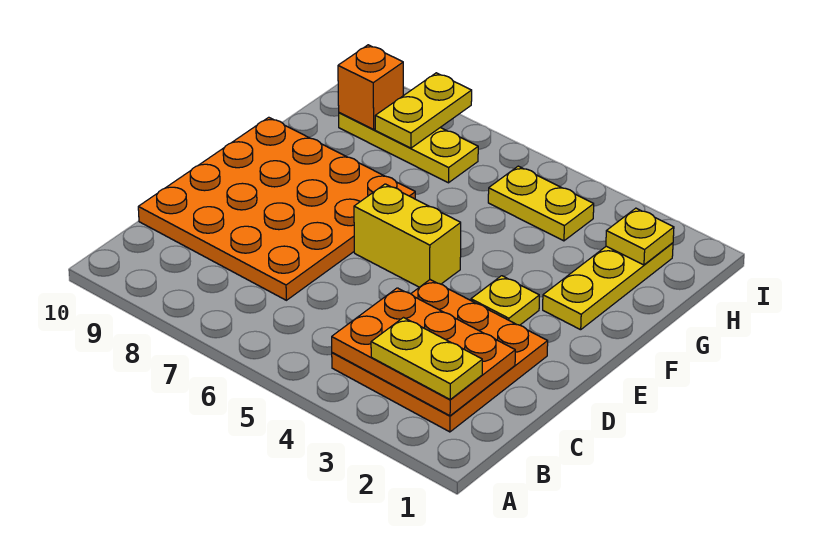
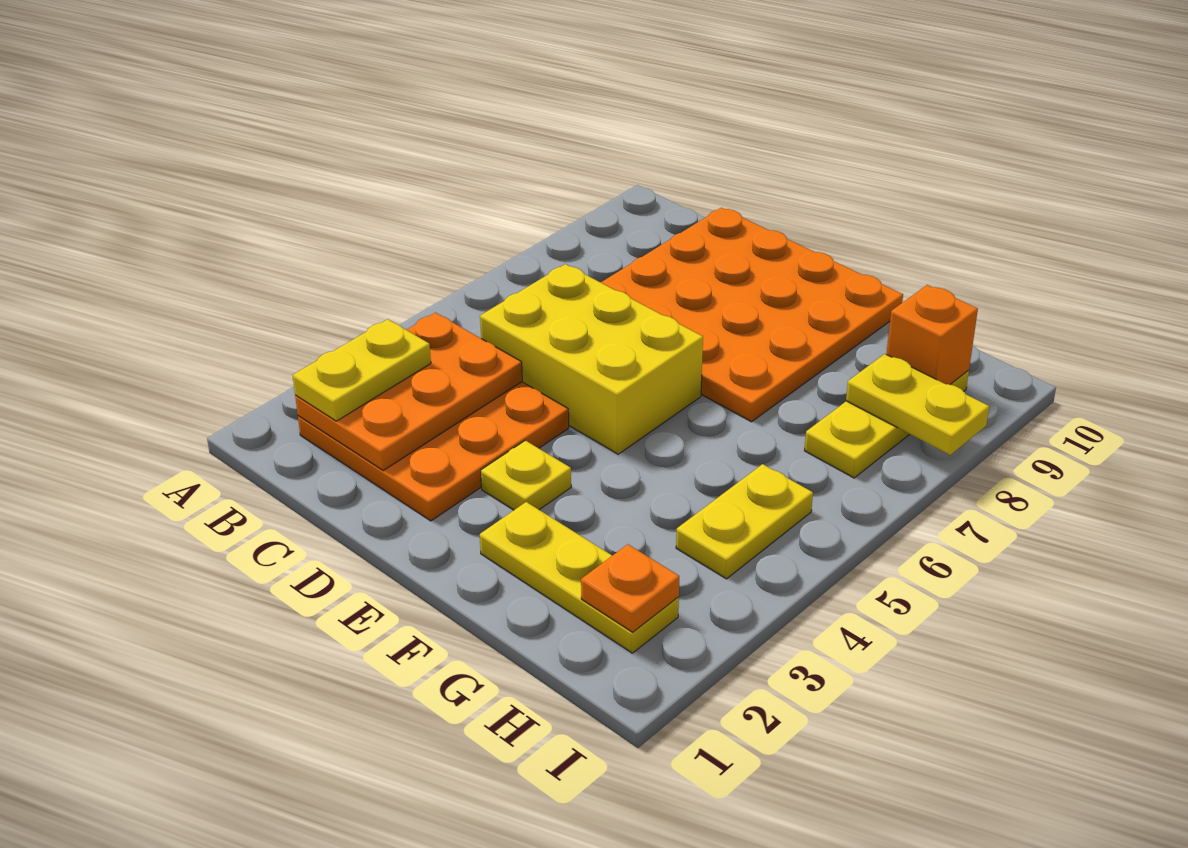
yellow 1x2 brick [354,184,461,287] -> yellow 2x3 brick [480,264,703,454]
yellow 1x1 plate [606,208,674,265] -> orange 1x1 plate [581,544,679,632]

